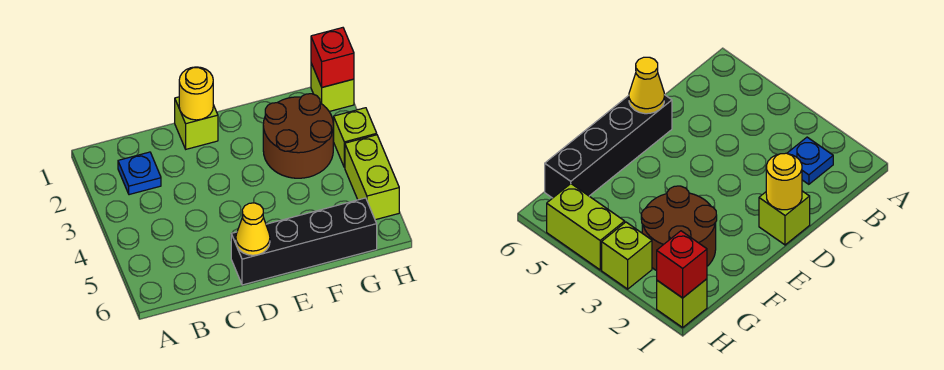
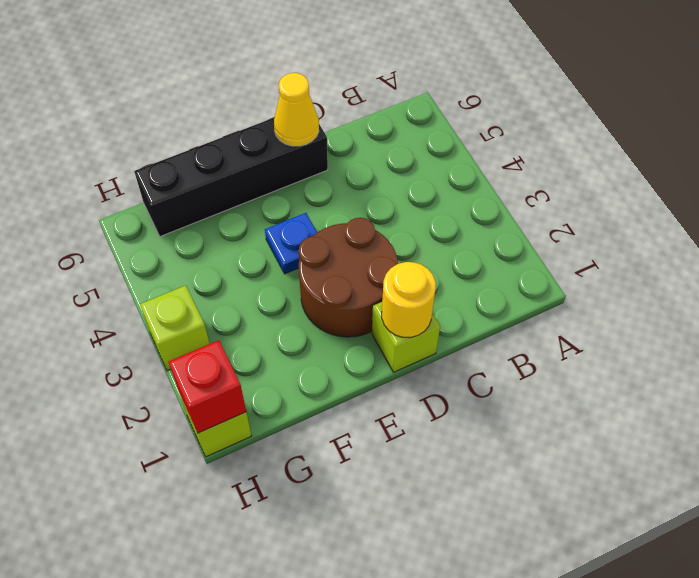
blue 1x1 plate [118,152,161,195] -> blue 1x1 plate moved to [265,213,317,274]
brown 2x2 round brick [263,94,333,178] -> brown 2x2 round brick moved to [299,218,398,337]
lime 1x2 brick [345,135,399,220] -> none

